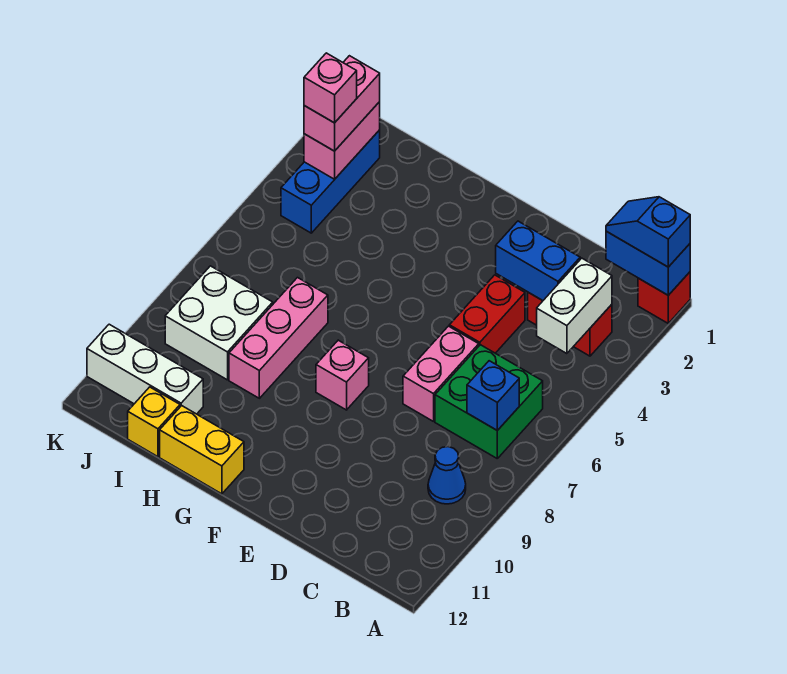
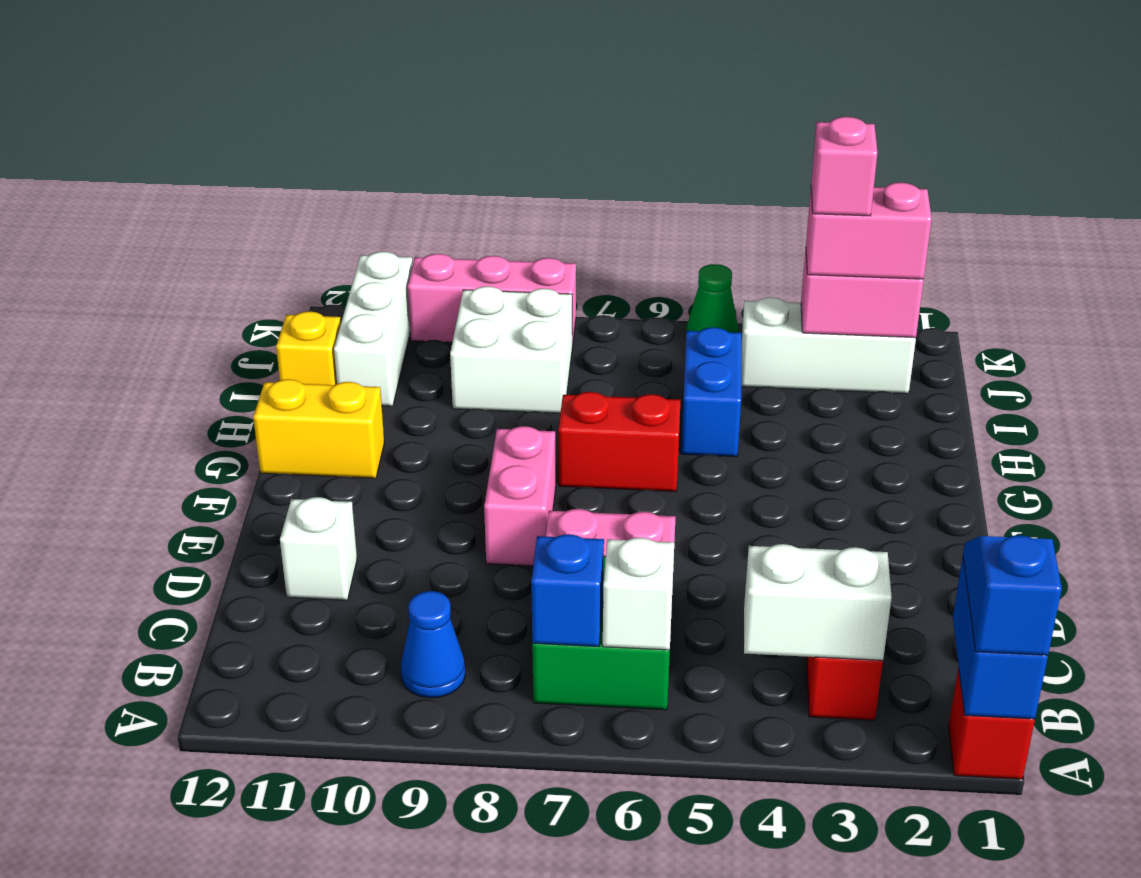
none -> white 1x1 brick [603,538,674,650]
blue 1x2 brick [496,221,580,301] -> blue 1x2 brick moved to [681,327,741,457]
red 1x2 brick [449,275,525,353] -> red 1x2 brick moved to [558,392,681,492]
none -> white 1x1 brick [280,497,357,600]
pink 1x1 brick [316,340,369,410] -> pink 1x2 brick [484,426,556,566]
yellow 1x2 brick [160,406,244,494] -> yellow 1x2 brick turned to [253,379,384,478]
pink 1x3 brick [229,278,328,398] -> pink 1x3 brick moved to [408,254,576,346]
blue 1x3 brick [281,130,380,233] -> white 1x3 brick [741,297,916,394]
none -> green 1x1 cone [686,264,739,333]

